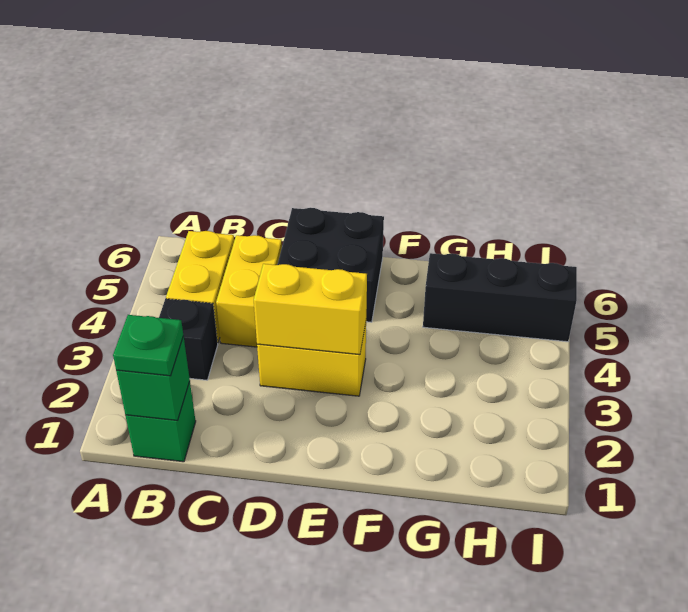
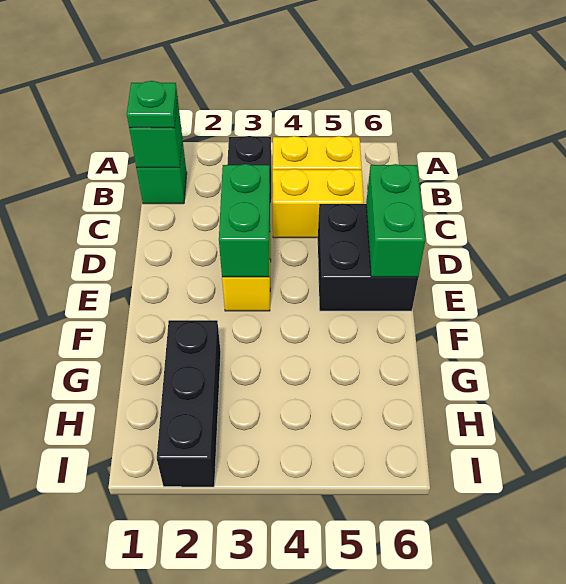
yellow 1x2 brick [254,264,367,355] -> green 1x2 brick [219,164,270,277]
none -> green 1x2 brick [366,164,426,277]
black 1x3 brick [423,253,577,342] -> black 1x3 brick moved to [157,320,221,487]

